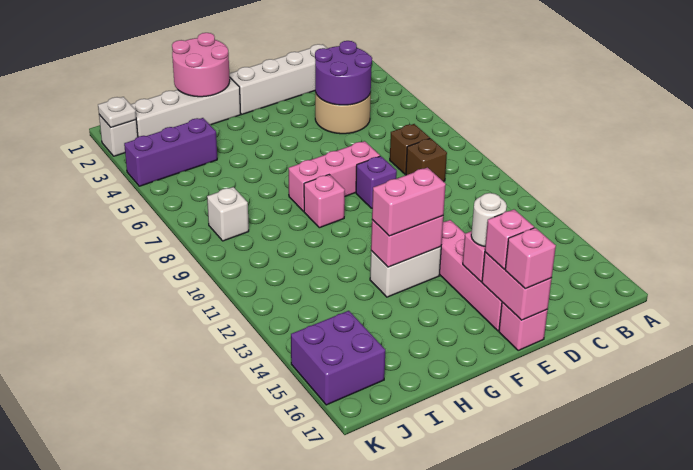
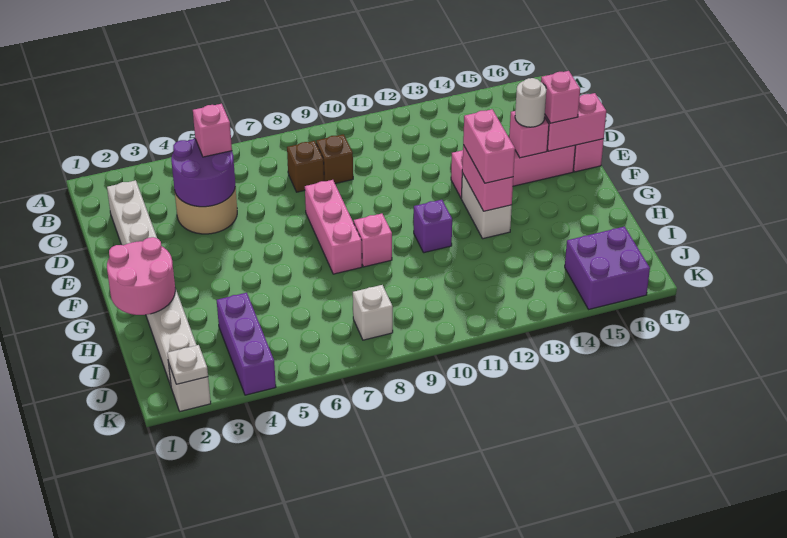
purple 1x1 brick [356,156,397,208] -> purple 1x1 brick moved to [414,200,452,253]
pink 1x1 brick [505,228,556,289] -> pink 1x1 brick moved to [193,104,232,157]

